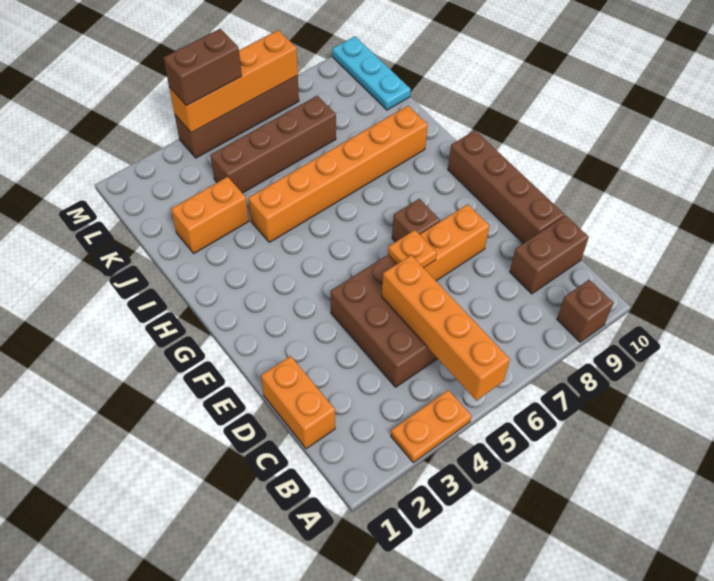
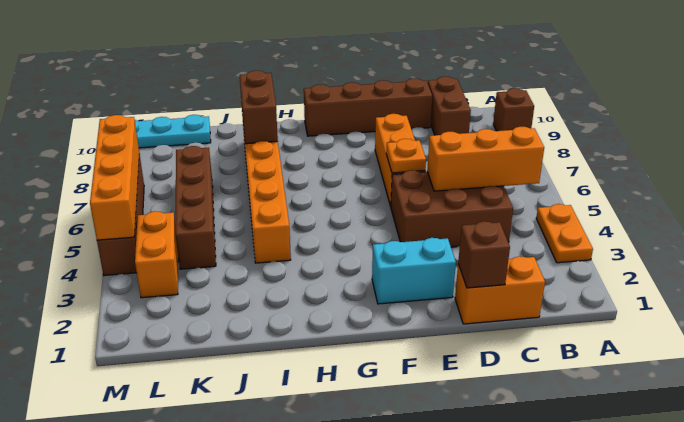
orange 1x4 brick [382,255,510,400] -> orange 1x3 brick [427,127,544,191]
none -> cyan 1x2 brick [372,238,456,304]
brown 1x1 brick [392,199,440,242] -> brown 1x1 brick moved to [458,221,510,288]
orange 1x2 brick [171,177,249,253] -> orange 1x2 brick moved to [135,211,178,298]
brown 1x2 brick [163,29,242,106] -> brown 1x2 brick moved to [240,71,278,144]

